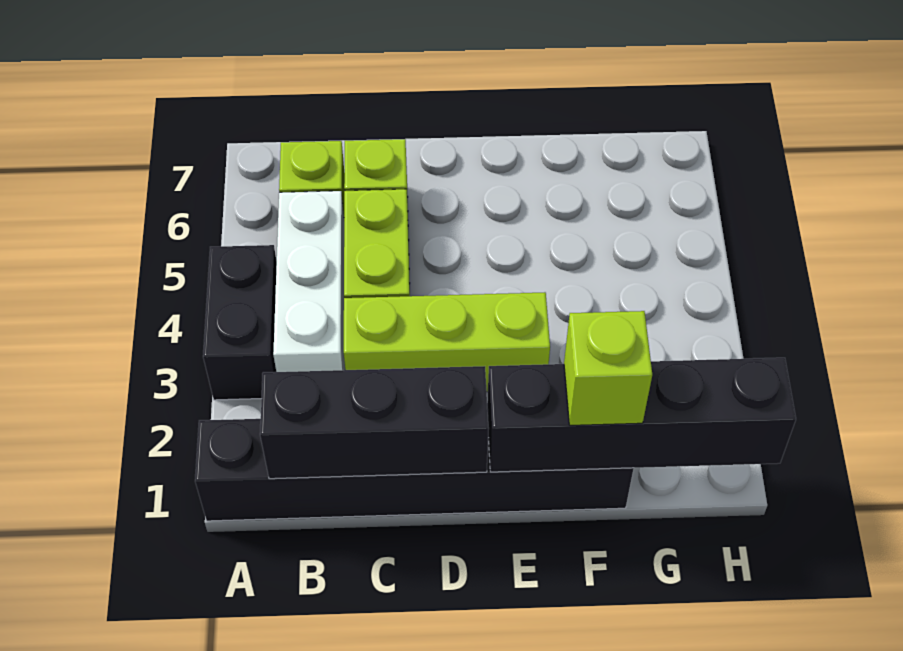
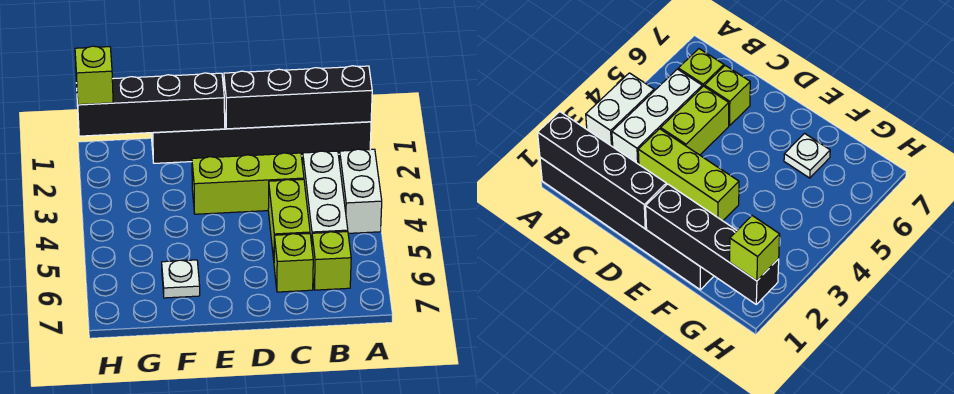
black 1x2 brick [203,245,277,400] -> white 1x2 brick [339,149,382,233]
black 1x3 brick [260,366,489,479] -> black 1x4 brick [224,66,372,129]
lime 1x1 brick [564,311,652,425] -> lime 1x1 brick moved to [75,46,113,105]
none -> white 1x1 plate [162,260,200,298]

